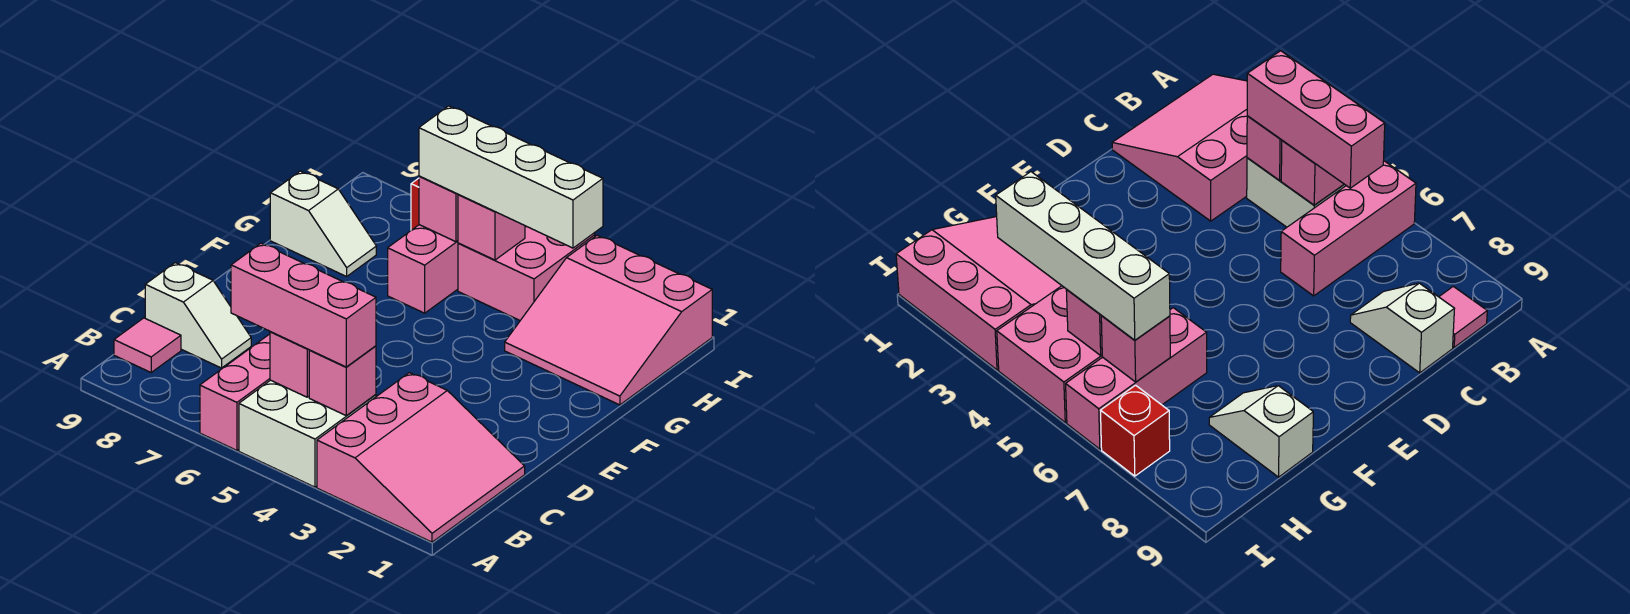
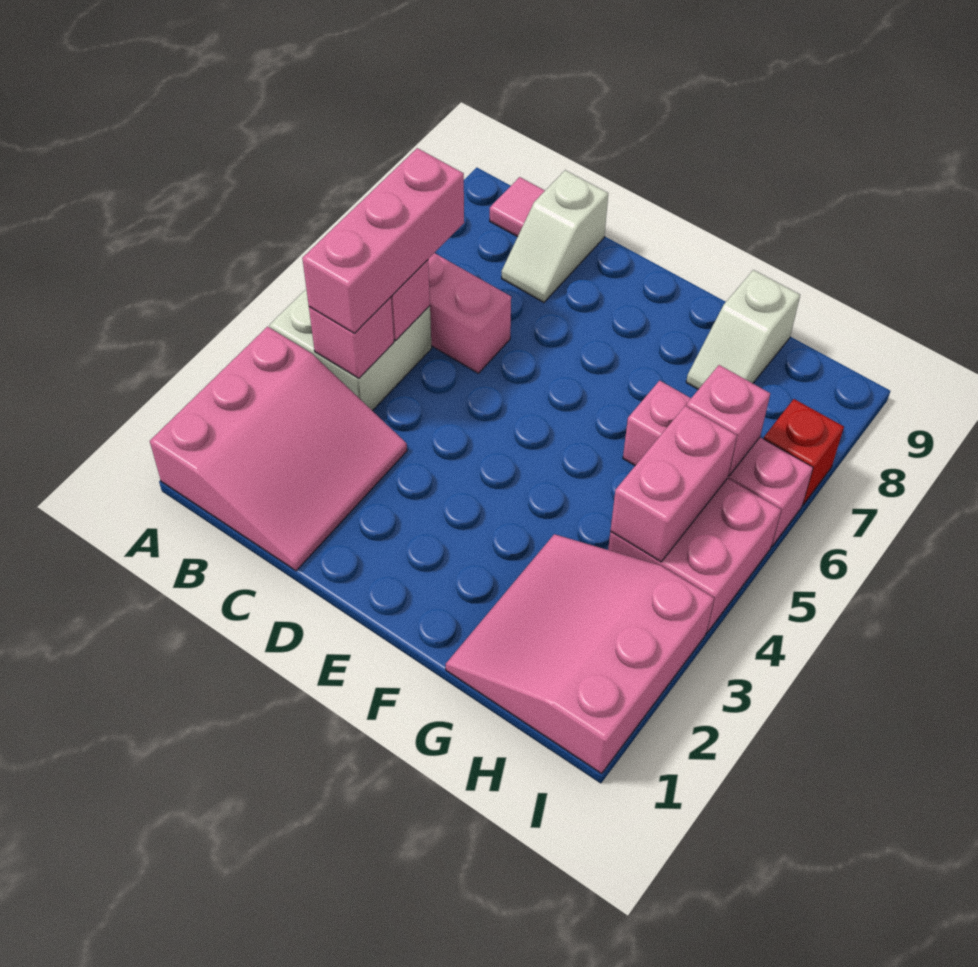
pink 3x3 slope [317,373,525,542] -> pink 3x3 slope turned to [150,327,407,571]
white 1x4 brick [419,106,603,248] -> none
pink 1x1 brick [458,194,525,260] -> pink 1x2 brick [610,406,737,562]

